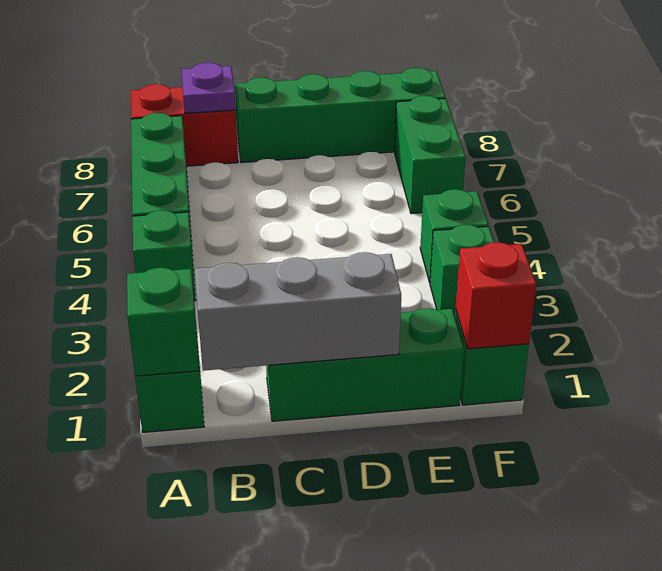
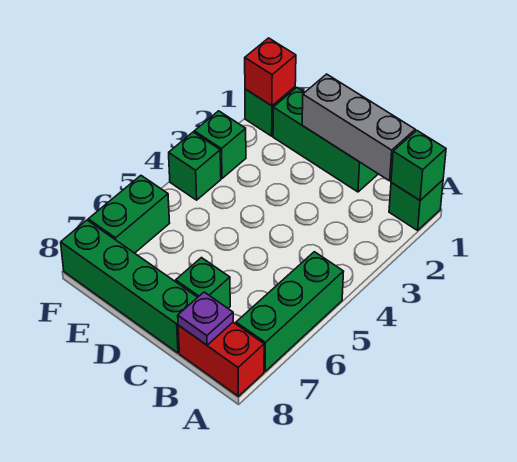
green 1x1 brick [133,210,196,301] -> green 1x1 brick moved to [176,258,230,308]

